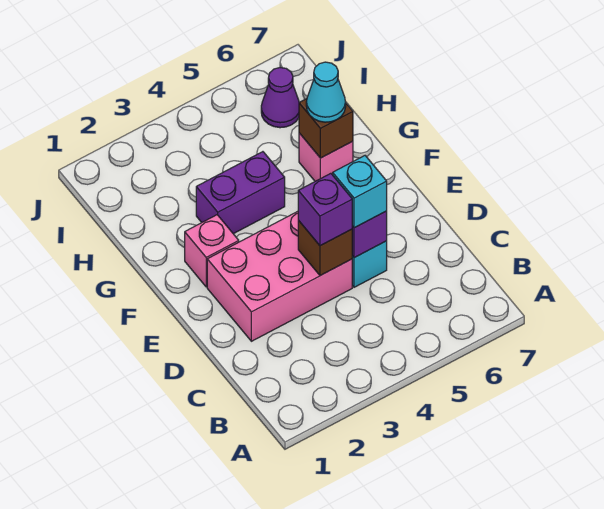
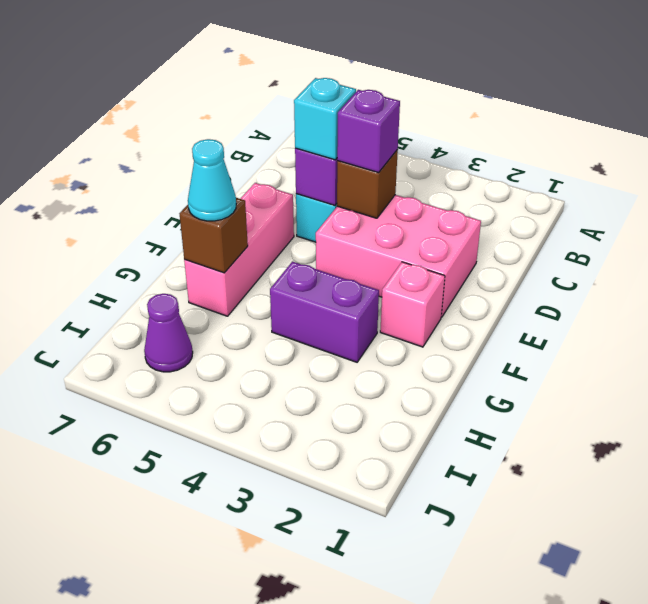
pink 1x1 brick [299,133,353,181] -> pink 1x3 brick [184,183,294,316]

